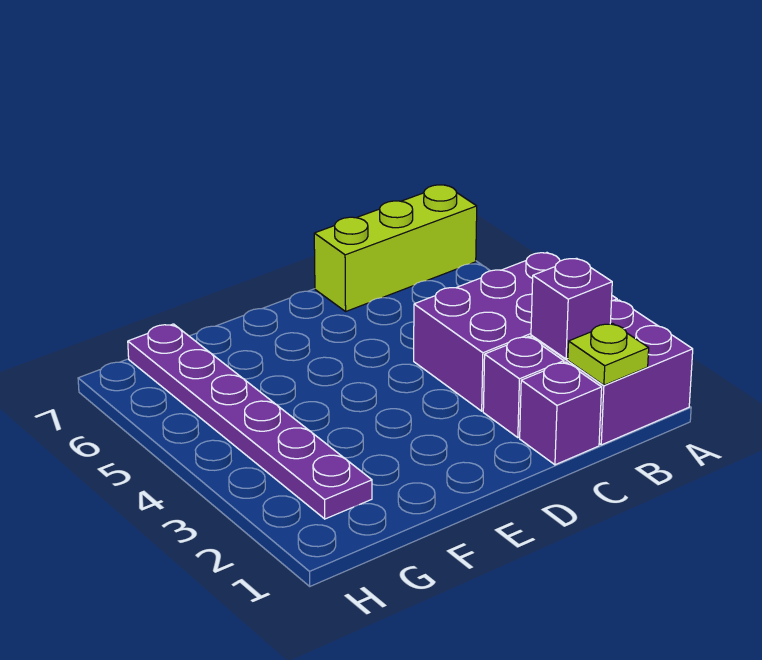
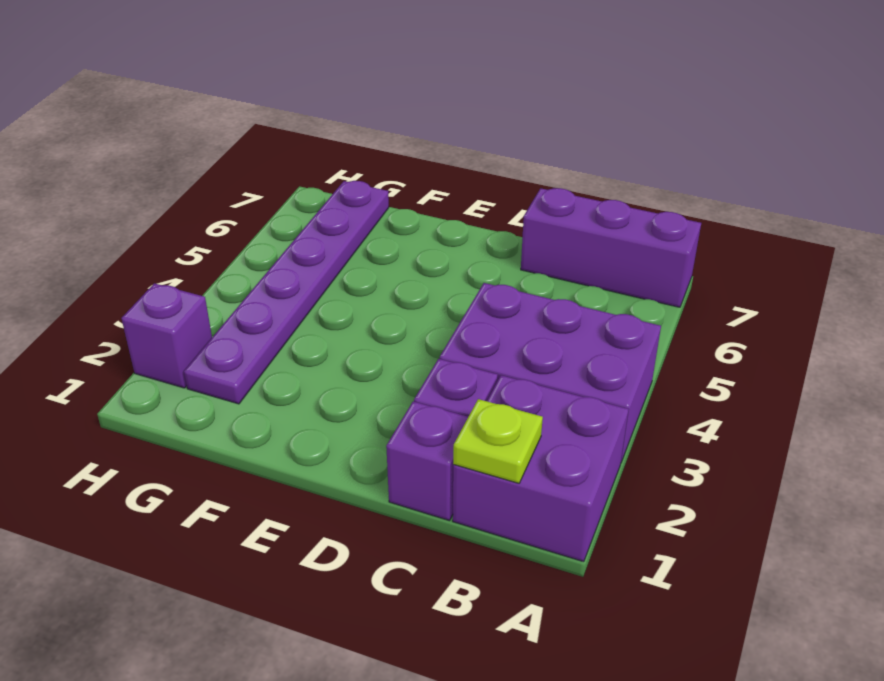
lime 1x3 brick [314,185,477,311] -> purple 1x3 brick [521,188,701,307]
purple 1x1 brick [531,258,612,359] -> purple 1x1 brick moved to [121,283,212,388]

